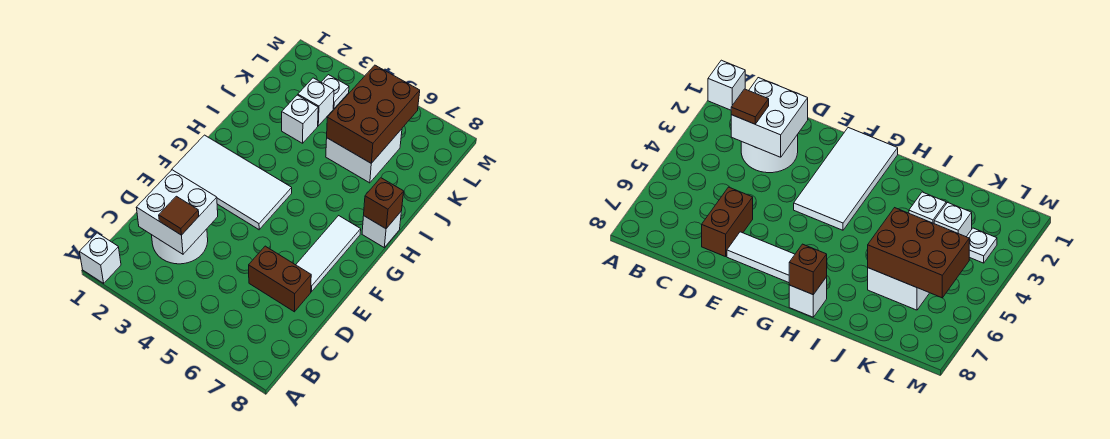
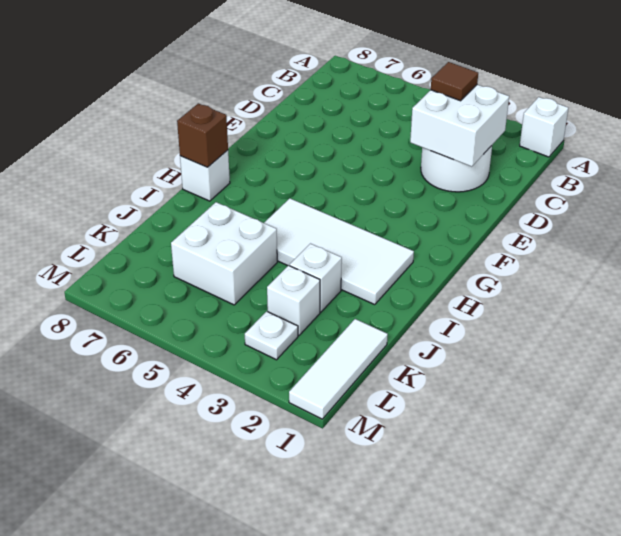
brown 1x2 brick [249,246,311,312] -> none
white 1x3 tile [296,216,361,292] -> white 1x3 tile moved to [289,319,388,419]
white 2x4 tile [172,135,292,230] -> white 2x4 tile moved to [264,198,414,304]
brown 2x3 brick [327,65,420,163] -> none

